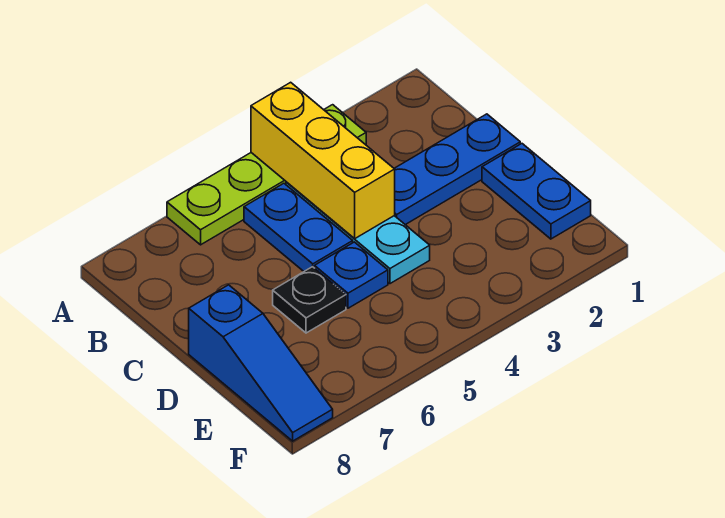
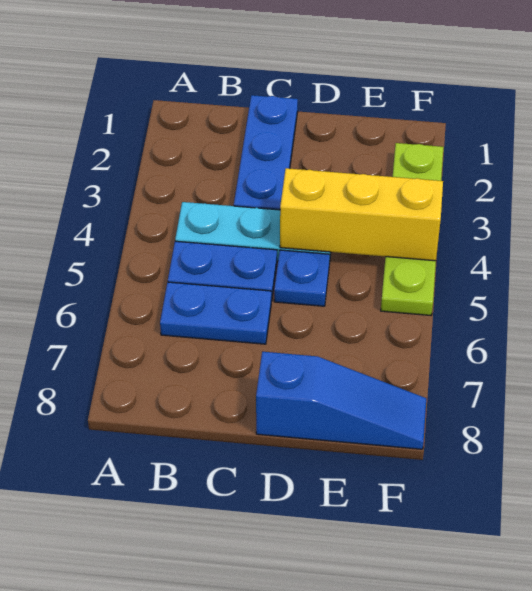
lime 1x4 plate [167,105,366,245] -> lime 1x4 plate moved to [381,143,443,315]
yellow 1x3 brick [251,82,395,238] -> yellow 1x3 brick moved to [280,168,443,261]
blue 1x2 plate [482,144,591,239] -> blue 1x2 plate moved to [160,282,271,344]
black 1x1 plate [273,267,346,333] -> none

